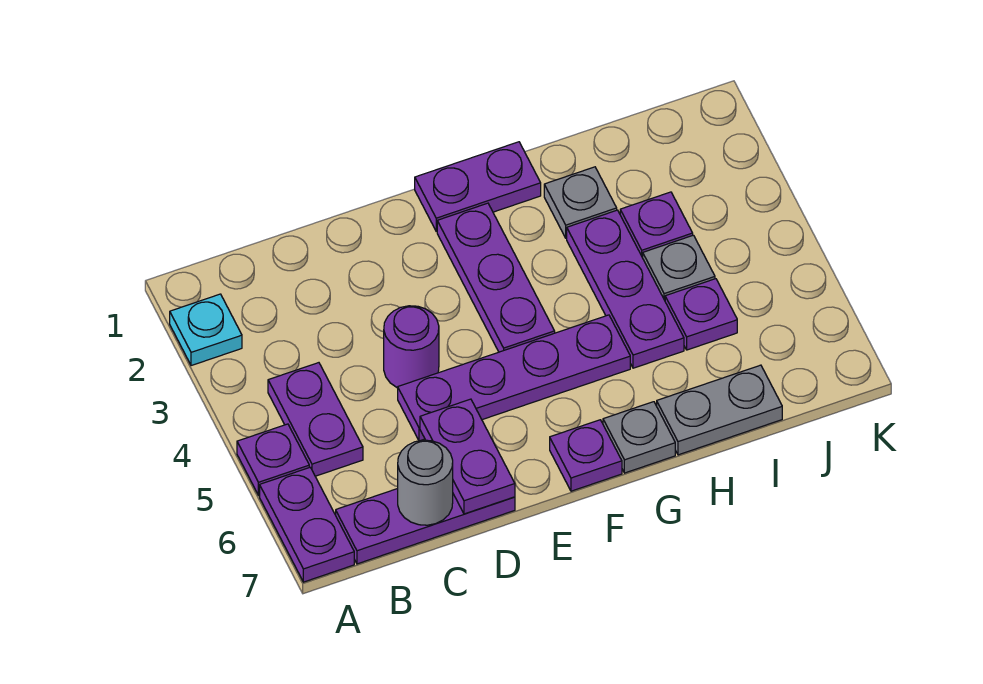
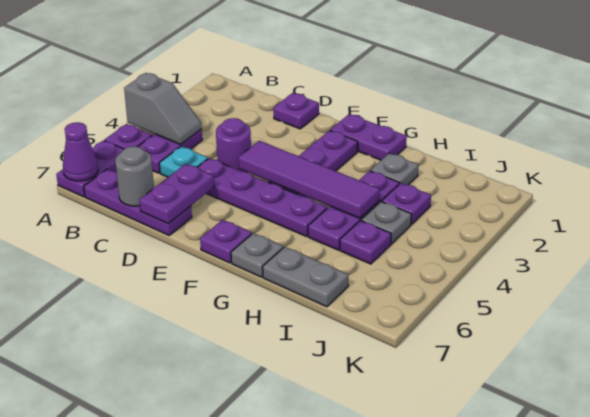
cyan 1x1 plate [170,294,242,366] -> cyan 1x1 plate moved to [159,147,208,177]
none -> grey 1x2 slope [124,73,202,144]
none -> purple 1x1 cone [63,122,98,181]
none -> purple 1x1 plate [273,93,319,129]
none -> purple 1x4 tile [239,141,380,218]

